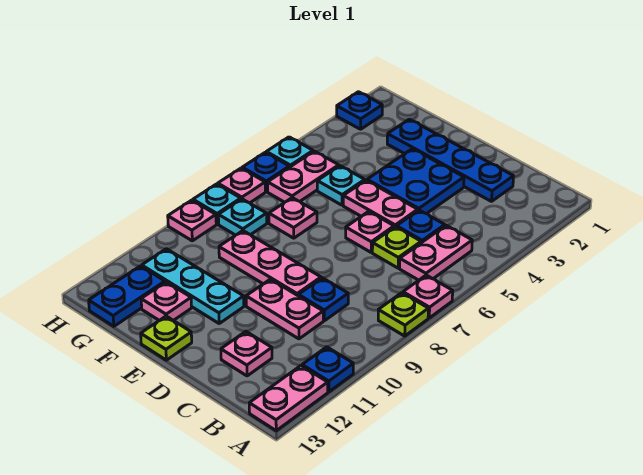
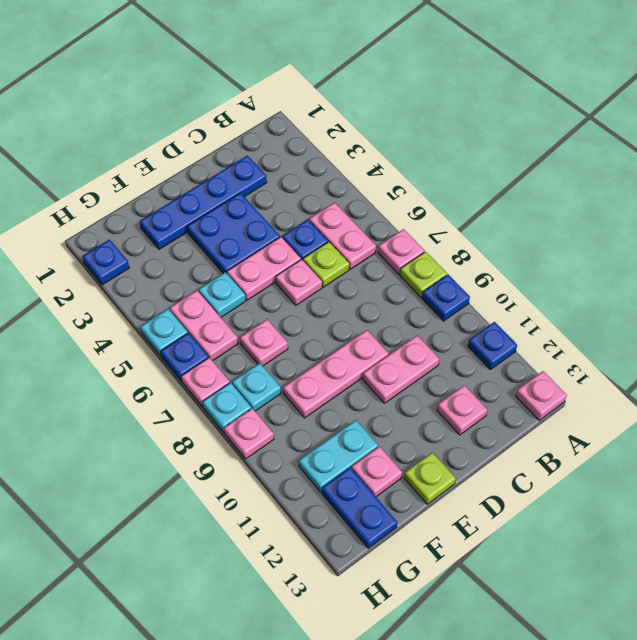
pink 1x2 plate [249,366,328,431] -> pink 1x1 plate [516,371,567,420]
blue 1x1 plate [298,278,348,321] -> blue 1x1 plate moved to [422,275,470,321]
cyan 1x3 plate [142,249,244,323] -> cyan 1x2 plate [299,420,378,492]

